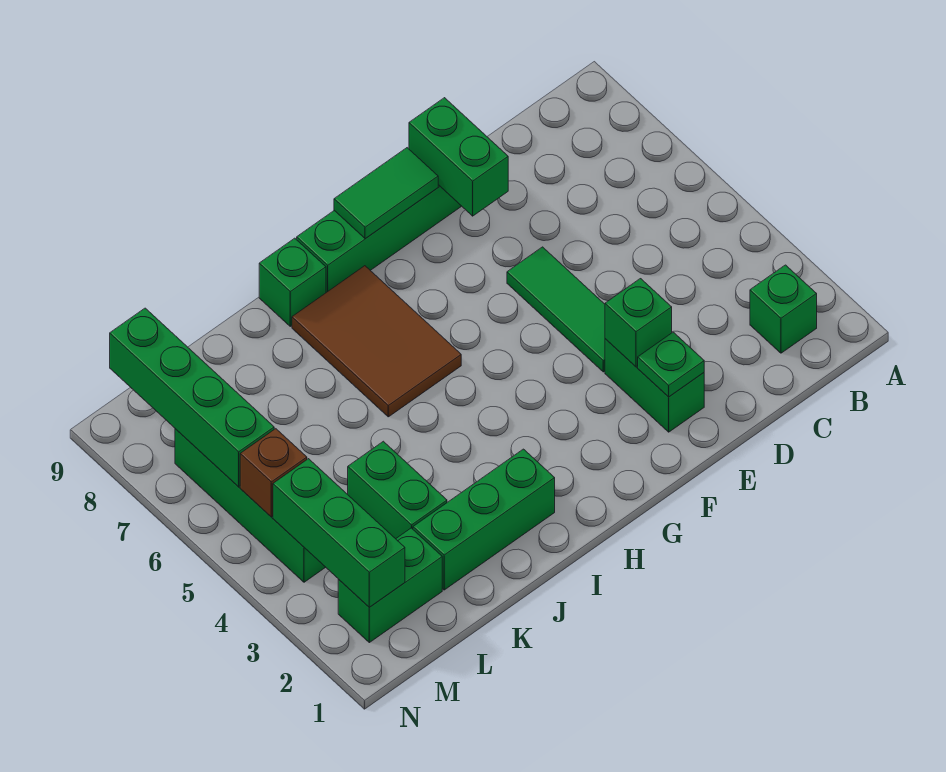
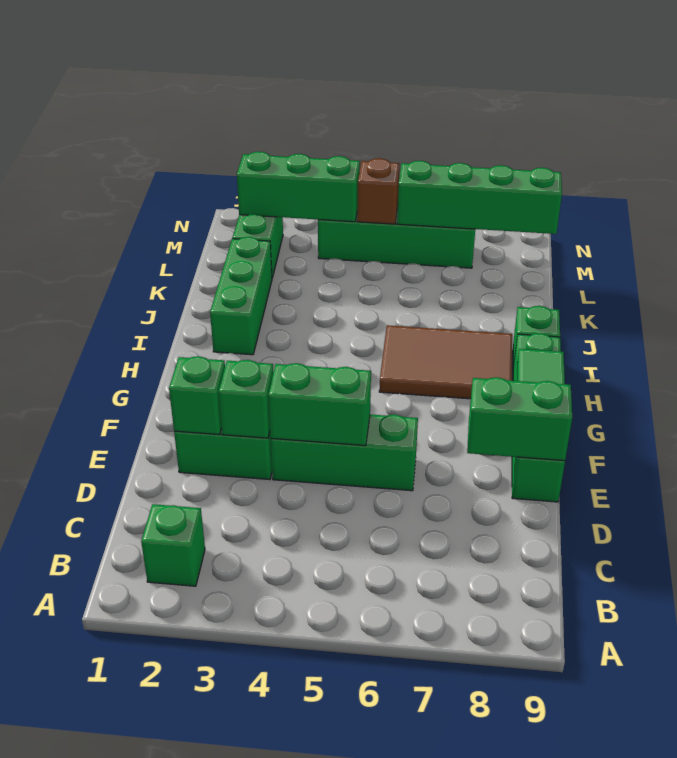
green 1x1 plate [638,332,704,397] -> green 1x1 brick [169,356,225,435]
green 1x3 tile [507,247,605,372] -> green 1x3 brick [271,414,418,491]
green 1x2 brick [348,441,447,539] -> green 1x2 brick moved to [268,363,371,446]

